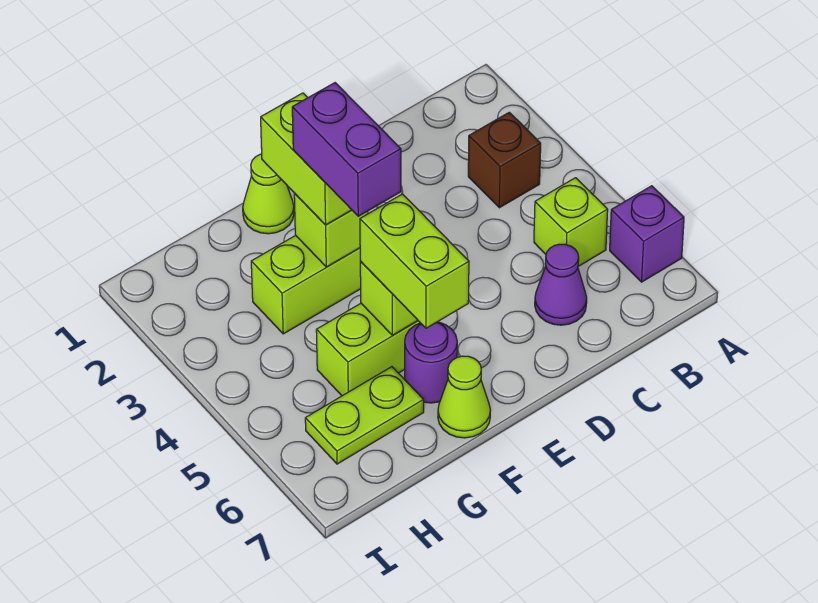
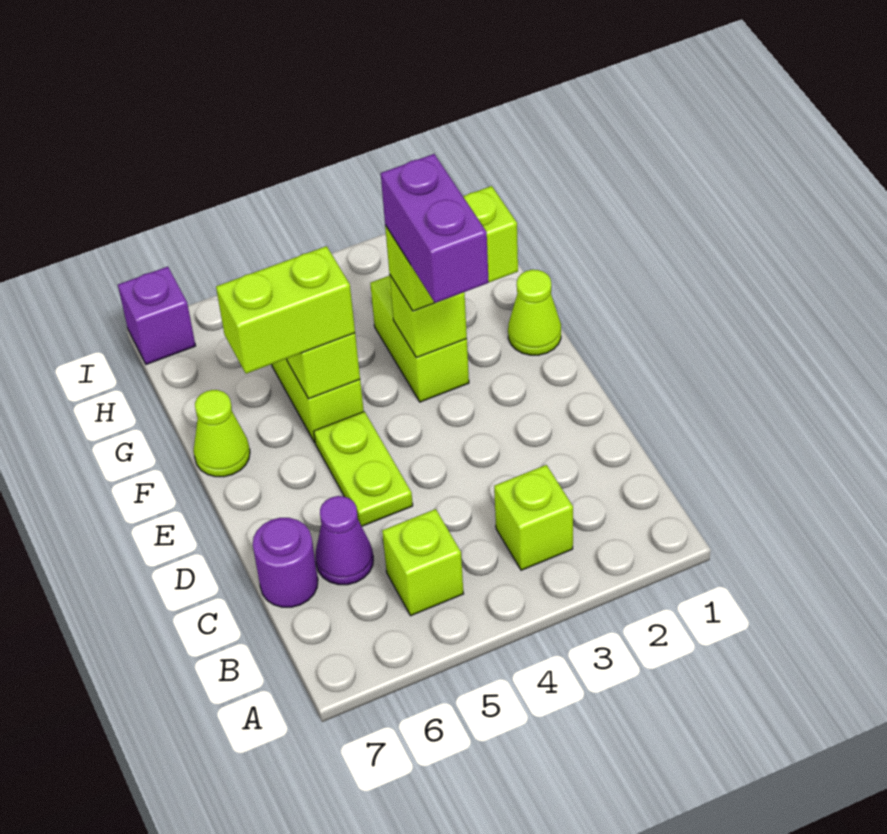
purple 1x1 brick [610,186,684,282] -> purple 1x1 brick moved to [118,267,196,364]
brown 1x1 brick [468,112,541,208] -> lime 1x1 brick [494,465,573,570]
purple 1x2 brick [292,83,401,216] -> purple 1x2 brick turned to [381,154,489,303]
purple 1x1 round brick [405,322,457,403] -> purple 1x1 round brick moved to [253,518,318,607]
lime 1x2 plate [305,367,424,464] -> lime 1x2 plate moved to [314,412,413,526]

